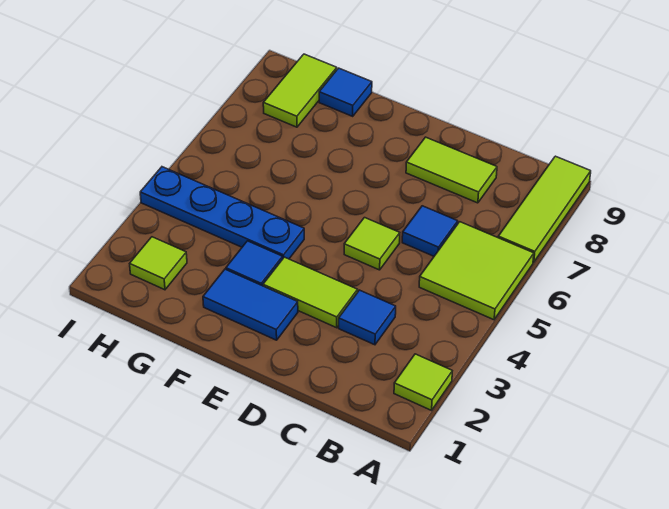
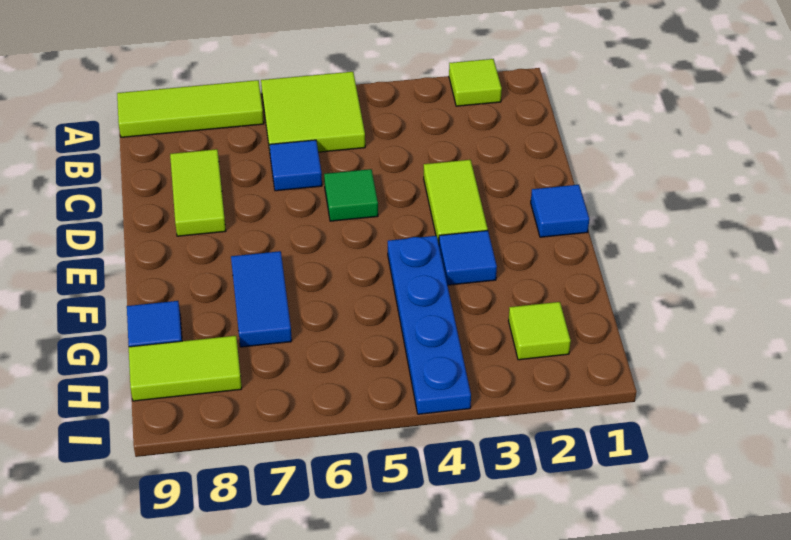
blue 1x1 tile [339,290,396,345] -> blue 1x1 tile moved to [531,185,589,237]
lime 1x1 tile [344,218,400,270] -> green 1x1 tile [324,169,378,221]
blue 1x2 tile [203,269,298,340] -> blue 1x2 tile moved to [231,251,292,347]

